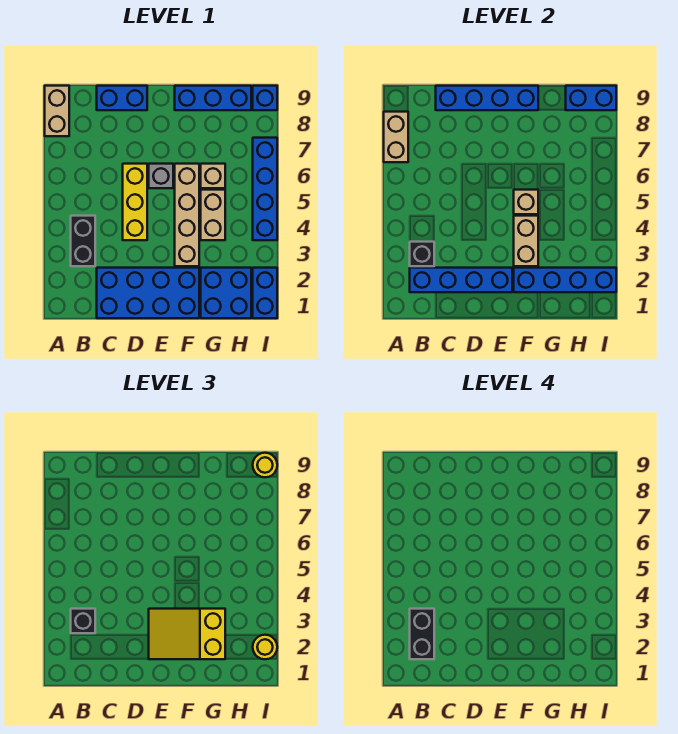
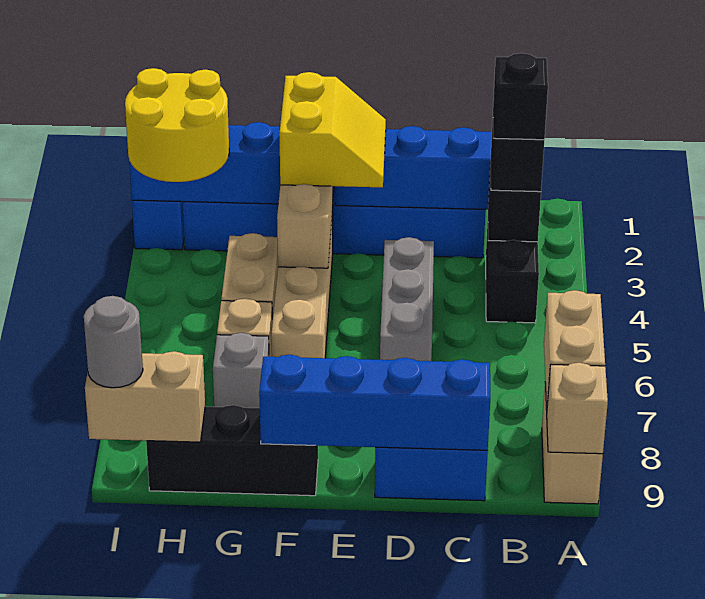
black 1x2 brick [410,609,434,659] -> black 1x1 brick [493,53,548,140]
yellow 1x3 brick [123,164,147,240] -> grey 1x3 brick [380,237,434,361]
yellow 2x3 slope [149,609,225,659] -> yellow 2x2 slope [279,72,386,187]
grey 1x1 brick [149,164,173,188] -> grey 1x1 brick moved to [213,333,269,408]
tan 1x1 brick [514,190,538,214] -> tan 1x1 brick moved to [547,363,608,454]
blue 1x3 brick [175,86,251,110] -> black 1x3 brick [146,405,318,496]
blue 1x2 brick [566,86,616,110] -> tan 1x2 brick [85,351,205,442]
yellow 1x1 round brick [253,635,277,659] -> yellow 2x2 round brick [125,68,229,182]
blue 1x4 brick [253,138,277,240] -> none
blue 1x1 brick [253,86,277,110] -> none
yellow 1x1 round brick [253,453,277,477] -> grey 1x1 round brick [84,296,143,388]

